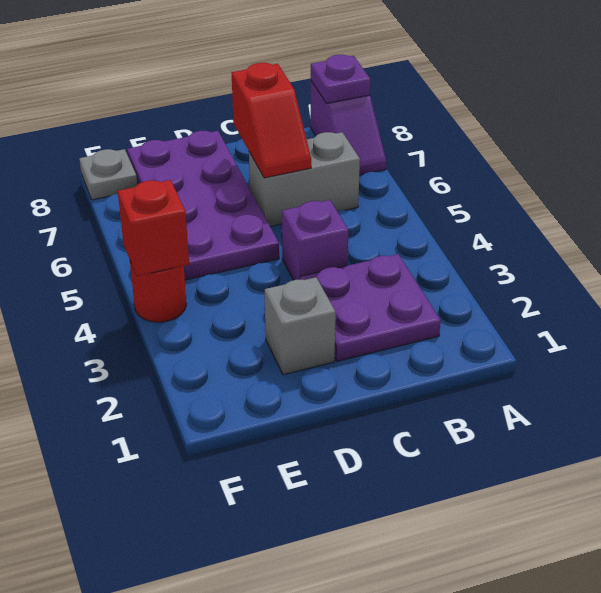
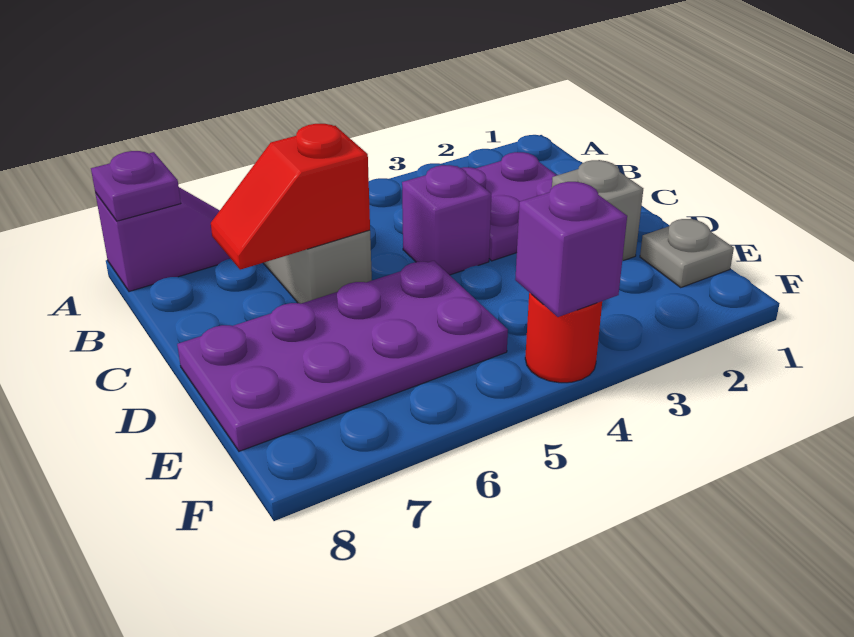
red 1x2 slope [232,63,311,178] -> red 1x2 slope turned to [211,124,370,270]
red 1x1 brick [118,180,189,276] -> purple 1x1 brick [515,182,627,317]
grey 1x1 plate [79,149,137,200] -> grey 1x1 plate moved to [640,219,734,287]

